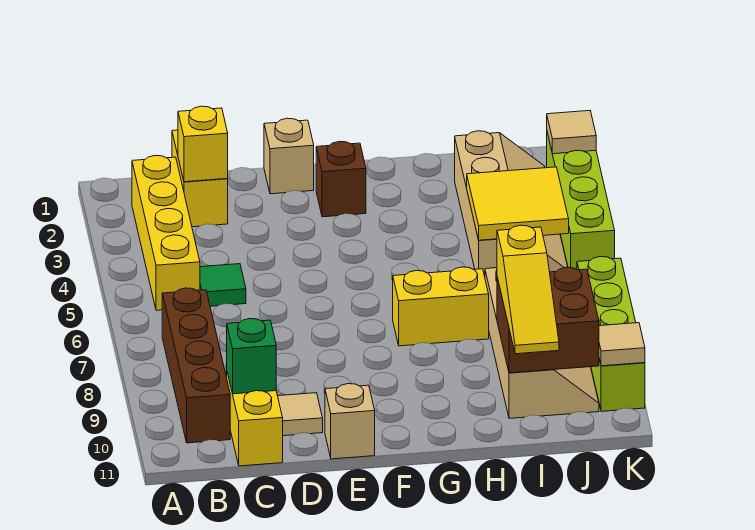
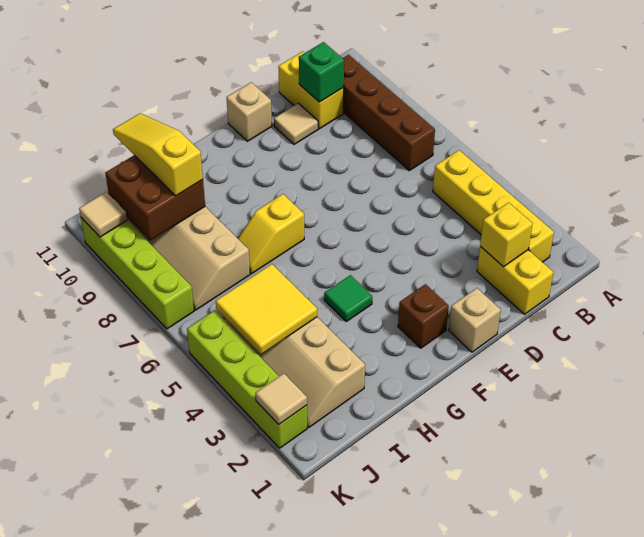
green 1x1 tile [200,264,246,306] -> green 1x1 tile moved to [324,275,372,321]
yellow 1x2 brick [393,267,489,346] -> yellow 1x2 slope [238,194,304,274]

